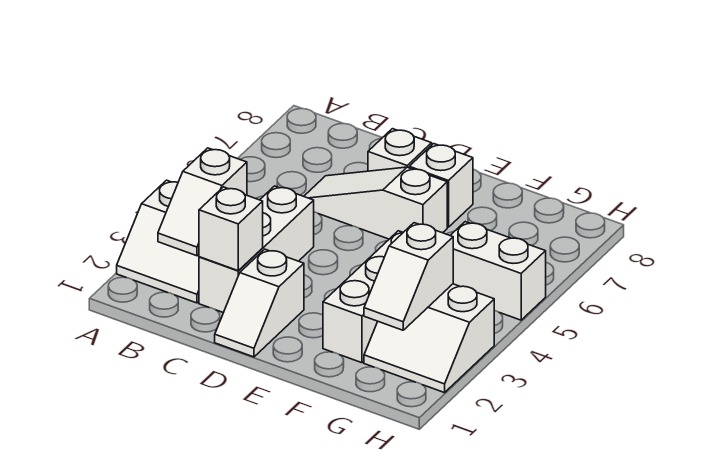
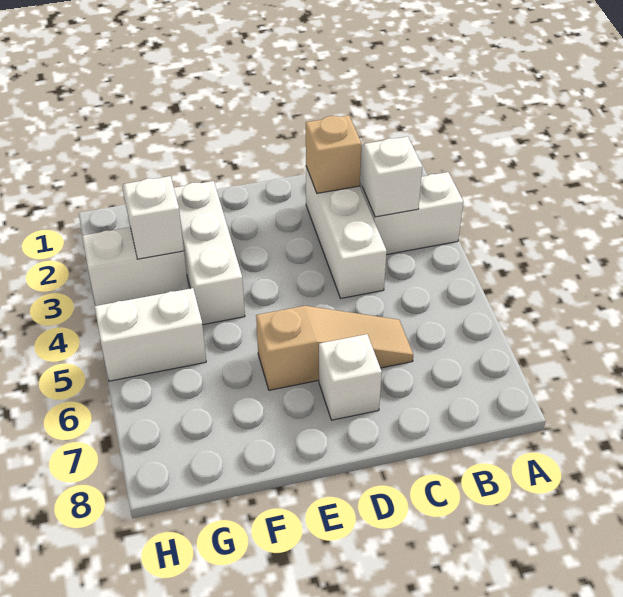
white 1x1 brick [199,187,263,271] -> tan 1x1 brick [306,115,361,193]
white 1x3 slope [304,167,447,239] -> tan 1x3 slope [256,306,413,390]
white 1x2 slope [215,249,304,357] -> none
white 1x1 brick [409,144,473,227] -> none

